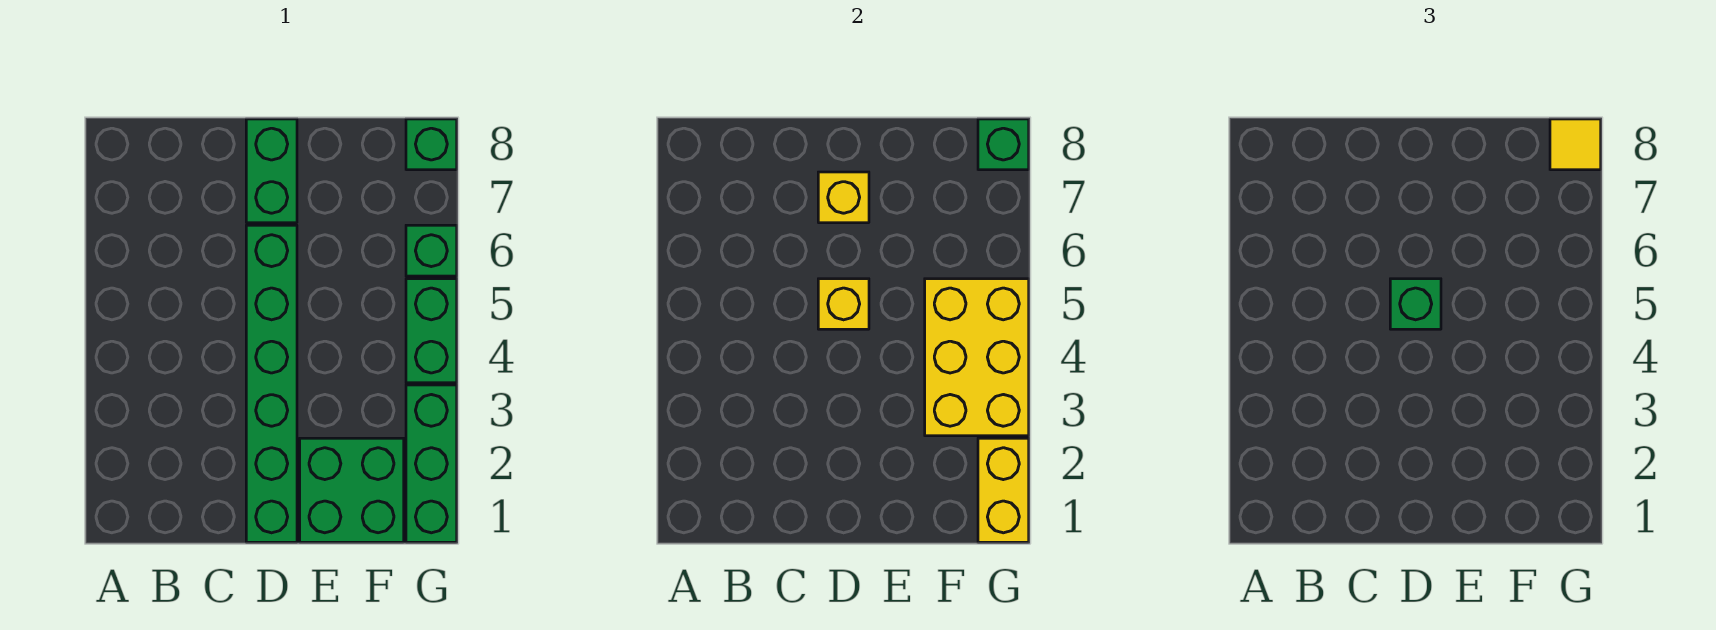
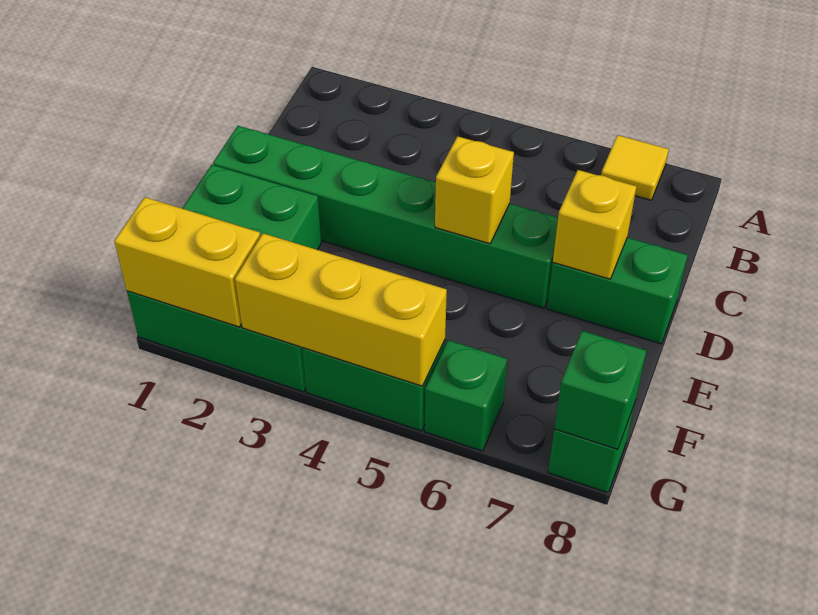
green 1x1 brick [1390,279,1441,329] -> none
yellow 2x3 brick [925,279,1029,436] -> yellow 1x3 brick [235,233,447,386]
yellow 1x1 tile [1550,119,1601,170] -> yellow 1x1 tile moved to [601,135,669,200]

